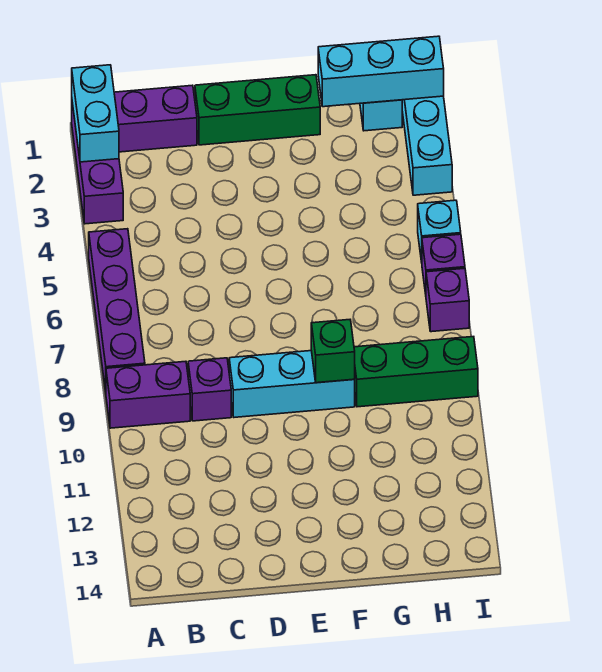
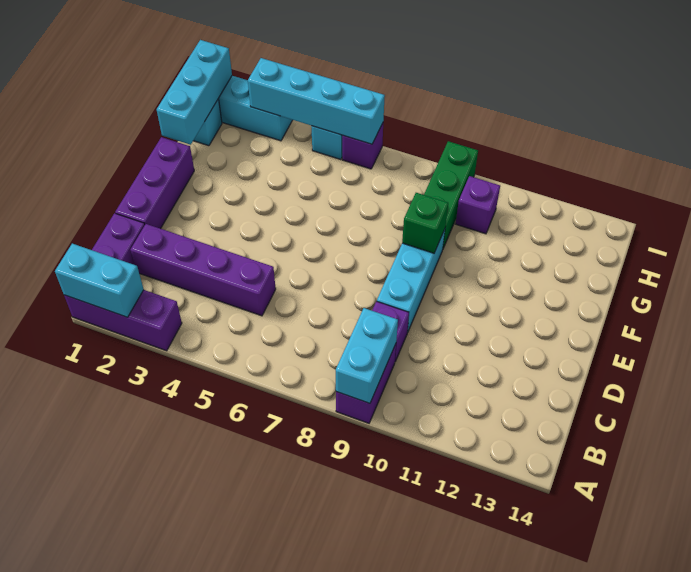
purple 1x4 brick [89,229,145,392] -> purple 1x4 brick moved to [131,224,276,316]
none -> cyan 1x2 brick [336,308,398,403]
green 1x3 brick [195,75,320,145] -> purple 1x3 brick [115,137,194,229]
none -> cyan 1x4 brick [248,58,385,144]
purple 1x1 brick [426,268,469,332] -> purple 1x1 brick moved to [456,176,500,234]

